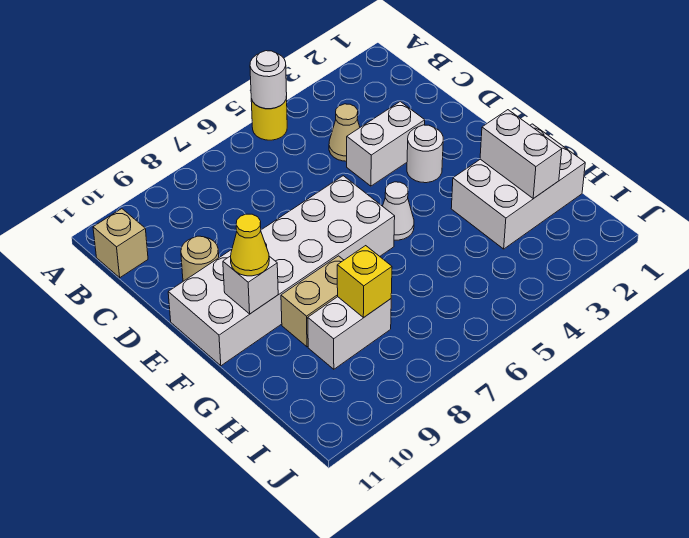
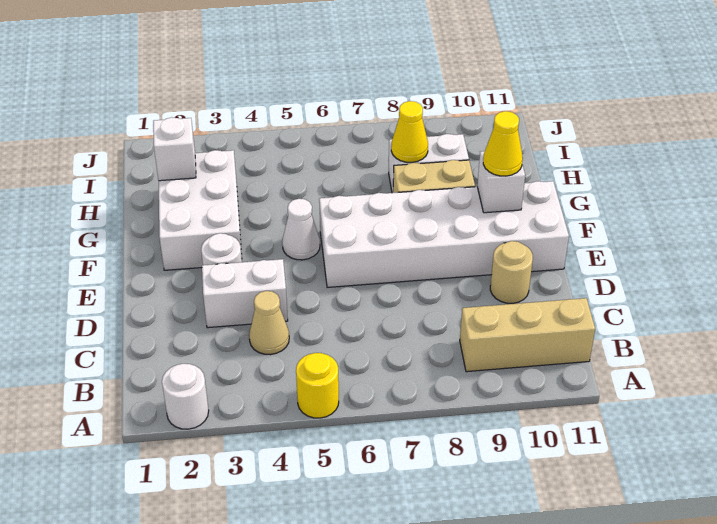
white 1x1 round brick [250,51,287,109] -> white 1x1 round brick moved to [162,364,209,429]
tan 1x1 brick [93,209,148,278] -> tan 1x3 brick [460,298,595,372]
white 2x3 brick [451,124,585,249] -> white 2x3 brick turned to [159,150,242,270]
white 1x2 brick [480,110,562,199] -> white 1x1 brick [153,117,196,181]
yellow 1x1 brick [337,246,392,317] -> yellow 1x1 cone [391,101,428,162]

